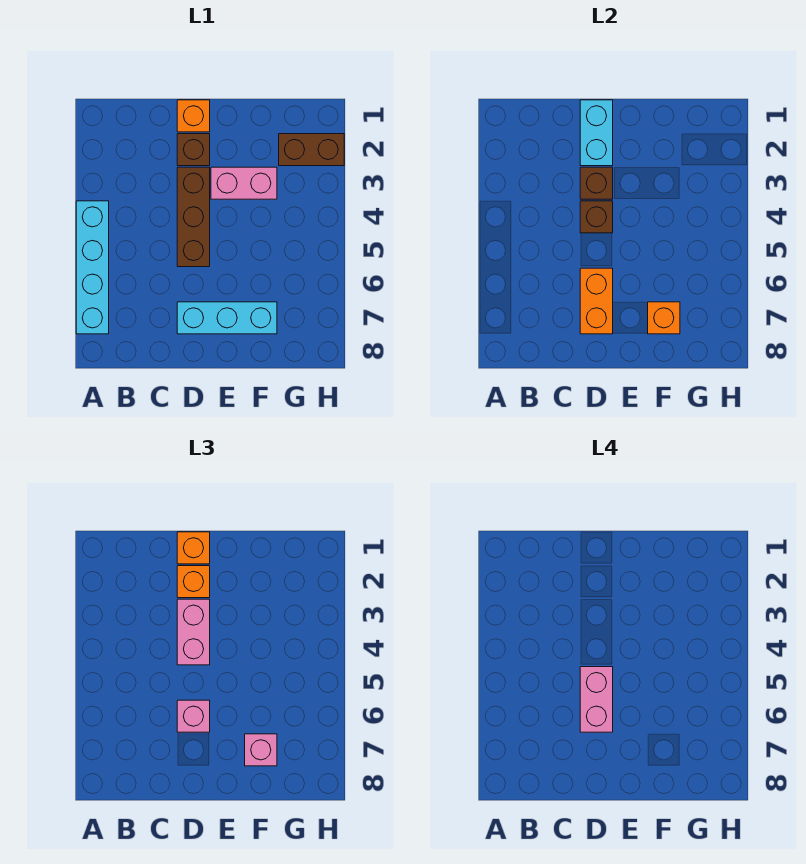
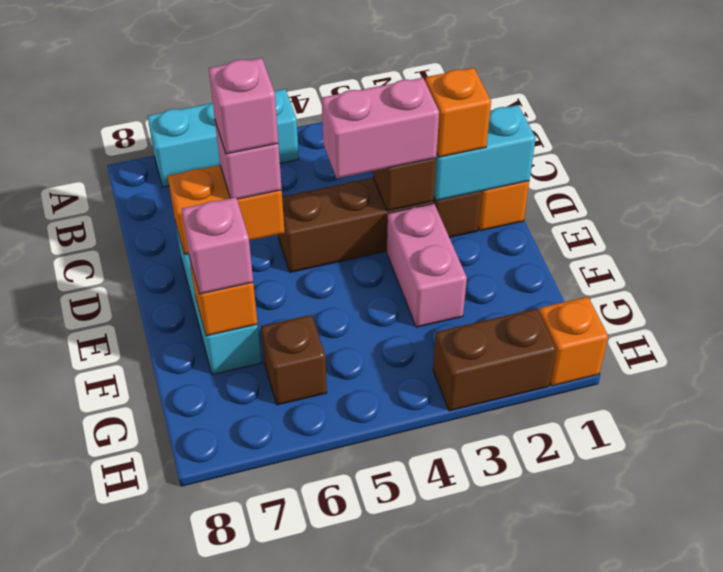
cyan 1x4 brick [76,201,109,334] -> cyan 1x3 brick [147,89,299,187]
orange 1x1 brick [177,532,210,564] -> orange 1x1 brick moved to [539,297,608,386]
brown 1x1 brick [580,201,613,233] -> brown 1x1 brick moved to [261,315,327,405]
pink 1x2 brick [580,667,613,732] -> pink 1x1 brick [209,58,278,154]
brown 1x2 brick [279,134,344,166] -> brown 1x2 brick turned to [433,309,556,411]

